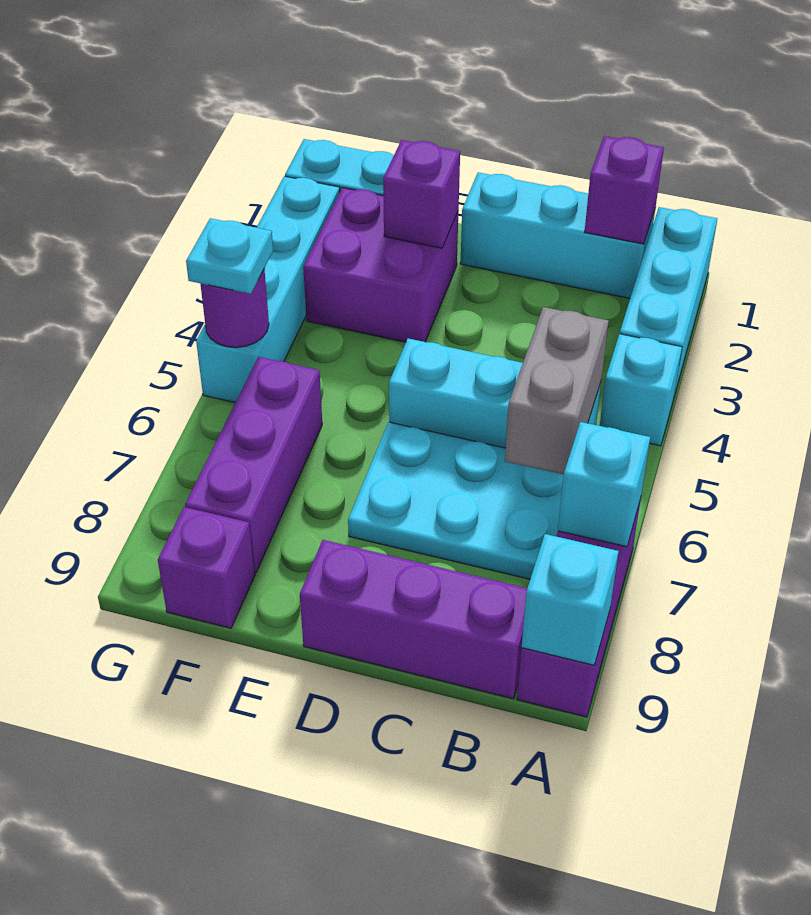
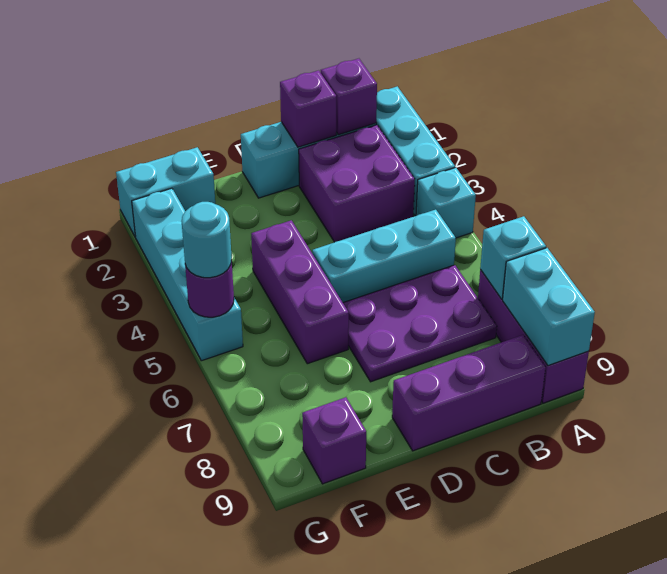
cyan 1x1 brick [522,534,619,665] -> cyan 1x2 brick [503,248,595,366]
grey 1x2 brick [505,307,609,475] -> none
cyan 2x3 plate [348,422,564,579] -> purple 2x3 plate [343,265,497,382]
purple 2x2 brick [303,188,458,342] -> purple 2x2 brick moved to [299,125,415,242]
purple 1x1 brick [383,140,460,248] -> purple 1x1 brick moved to [280,70,336,147]
purple 1x3 brick [185,357,322,573] -> purple 1x3 brick moved to [251,220,349,364]
cyan 1x1 plate [186,218,273,294] -> cyan 1x1 round brick [182,202,232,278]

